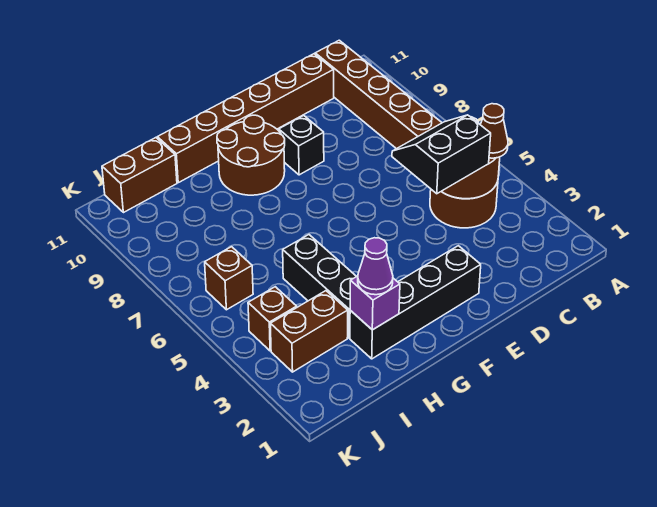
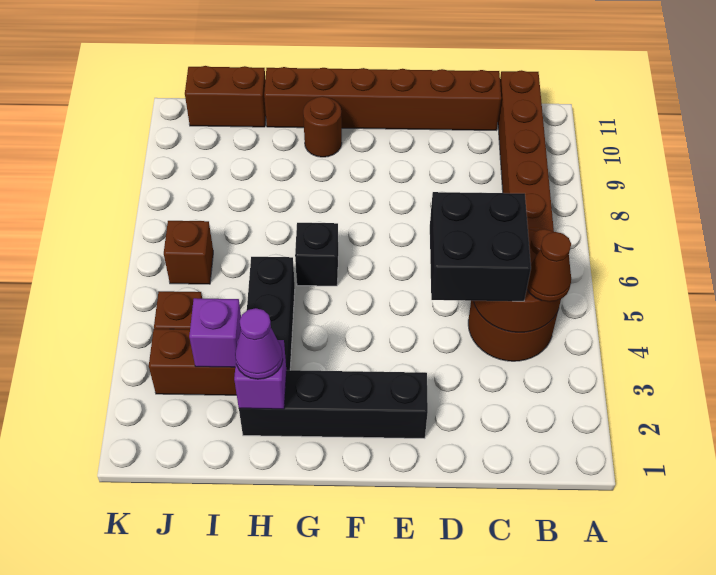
black 2x2 slope [392,115,491,194] -> black 2x2 brick [430,192,531,301]
black 1x1 brick [279,116,324,175] -> black 1x1 brick moved to [295,223,338,286]
brown 2x2 round brick [217,115,285,195] -> brown 1x1 round brick [303,96,342,157]
none -> purple 1x1 brick [189,298,241,367]

